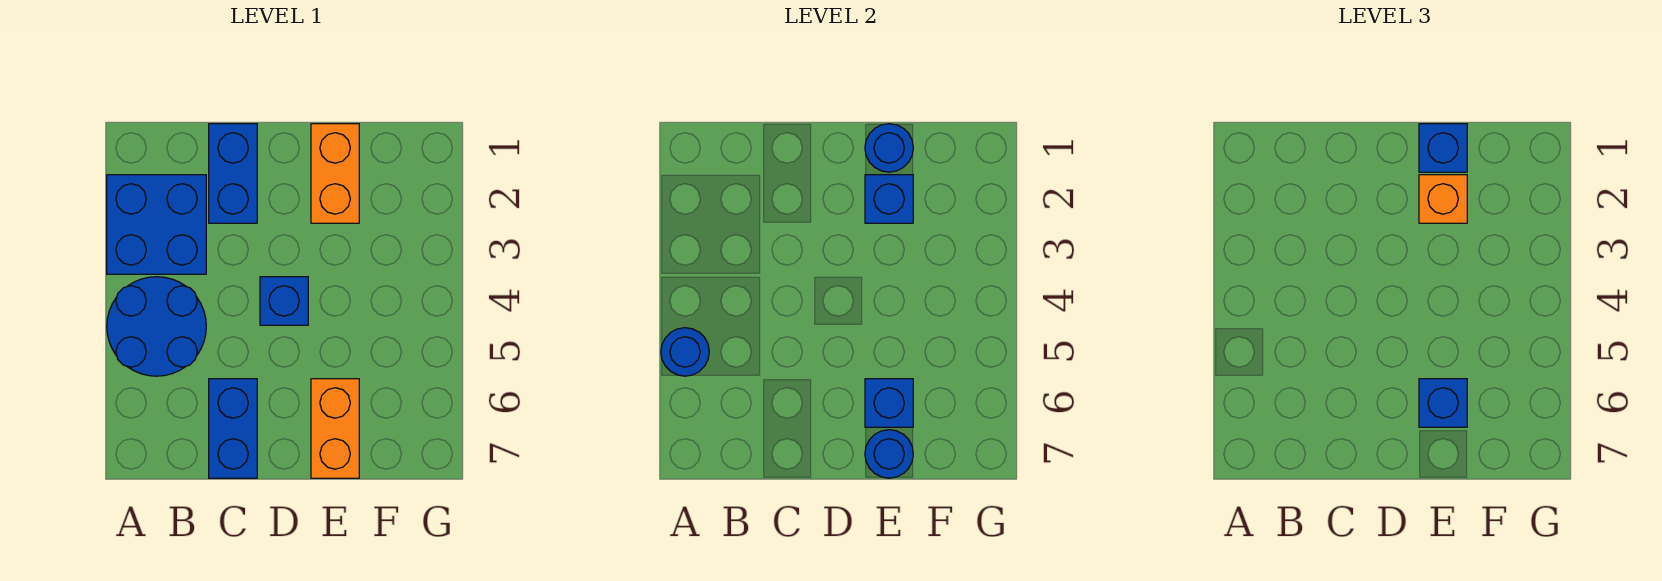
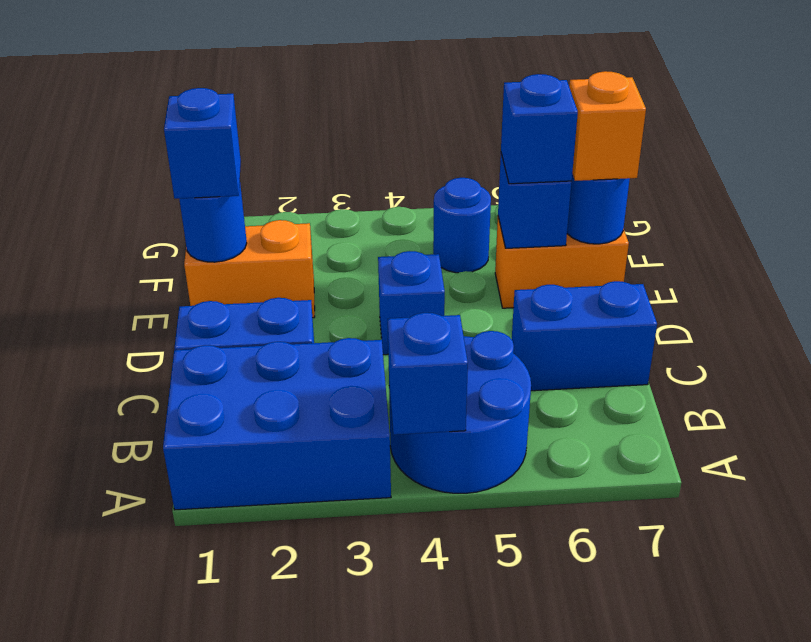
blue 2x2 brick [107,175,206,274] -> blue 2x3 brick [163,338,391,510]
blue 1x1 round brick [661,328,709,376] -> blue 1x1 round brick moved to [433,178,491,273]
blue 1x1 brick [865,175,913,223] -> blue 1x1 brick moved to [388,313,468,435]
orange 1x1 brick [1419,175,1467,223] -> orange 1x1 brick moved to [569,71,646,181]

